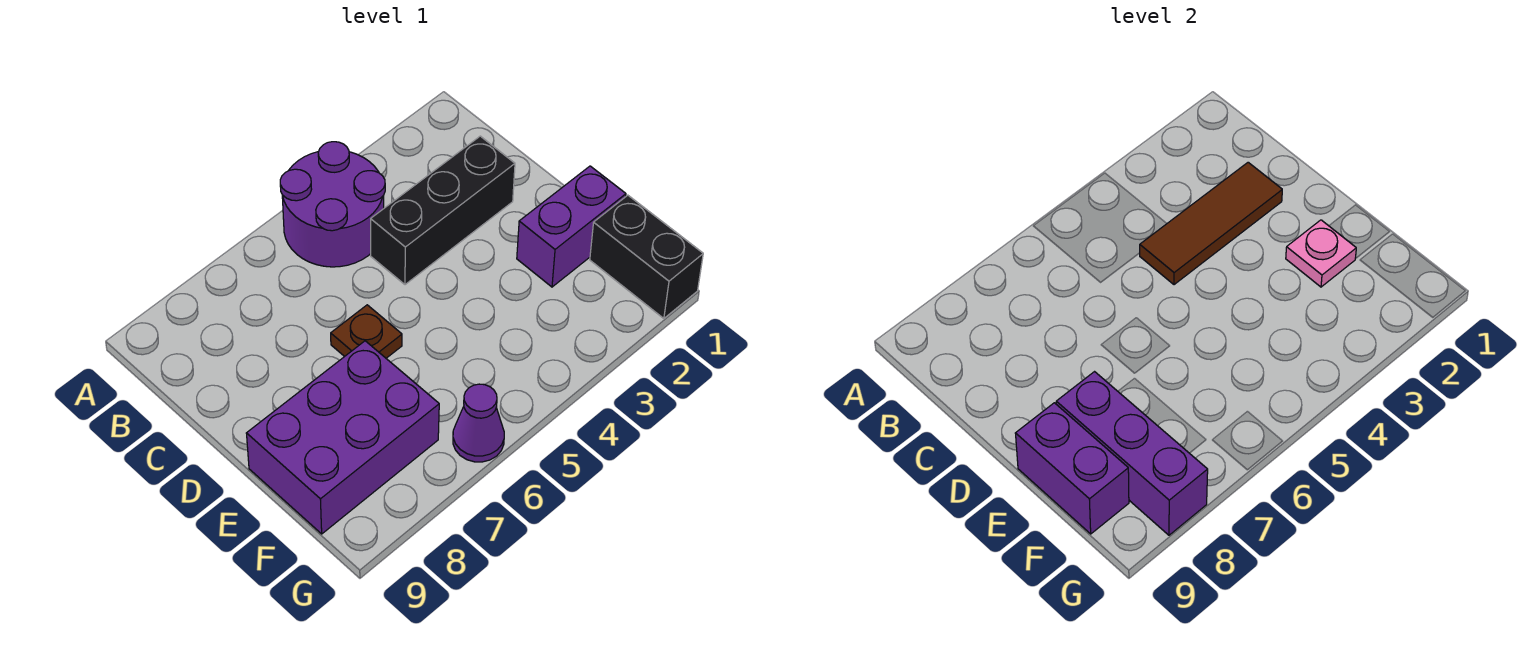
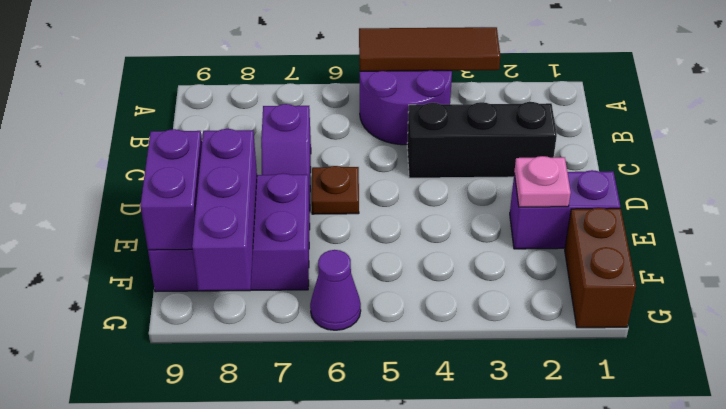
brown 1x3 tile [1140,162,1282,285] -> brown 1x3 tile moved to [359,27,500,71]
none -> purple 1x2 slope [261,104,311,210]
black 1x2 brick [590,195,703,319] -> brown 1x2 brick [565,208,636,328]

